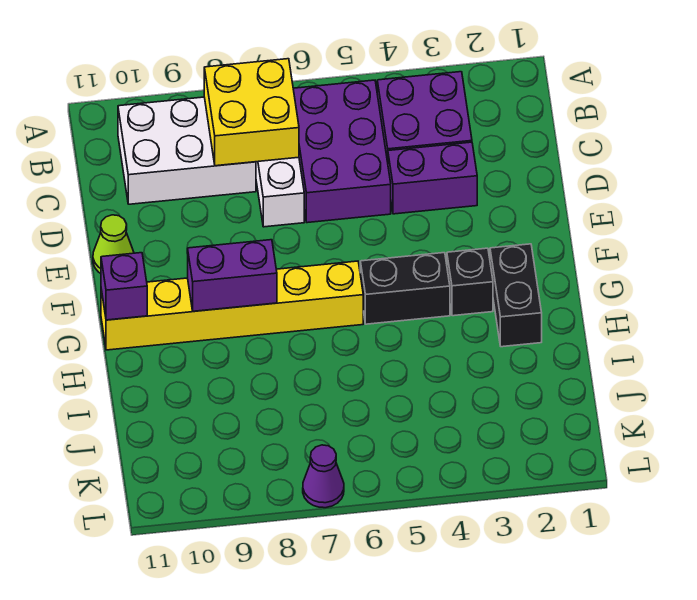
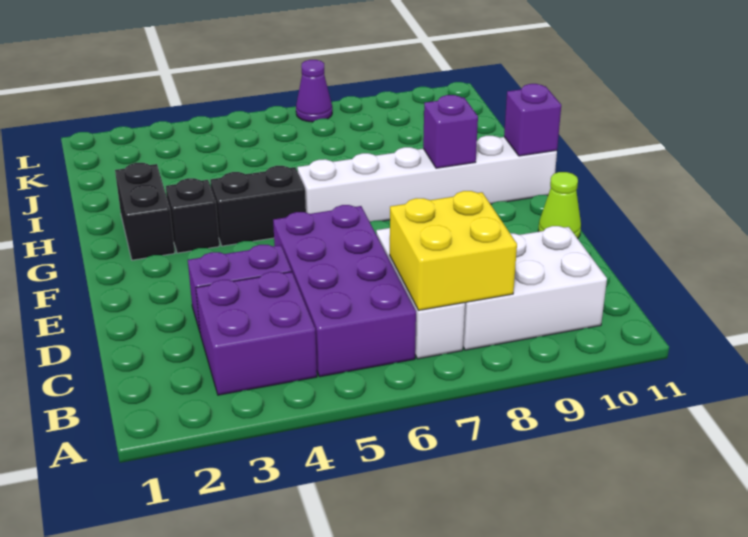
purple 2x3 brick [293,80,391,223] -> purple 2x4 brick [273,205,416,377]
yellow 1x6 brick [101,261,363,350] -> white 1x6 brick [297,136,557,222]
purple 1x2 brick [188,240,277,311] -> purple 1x1 brick [423,95,478,168]

